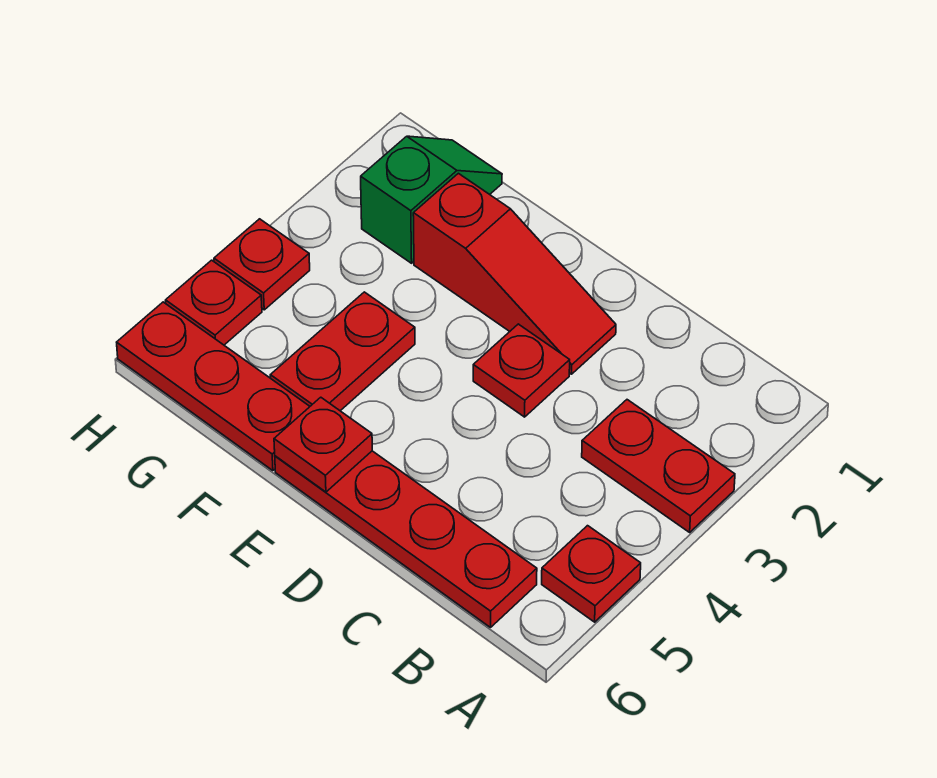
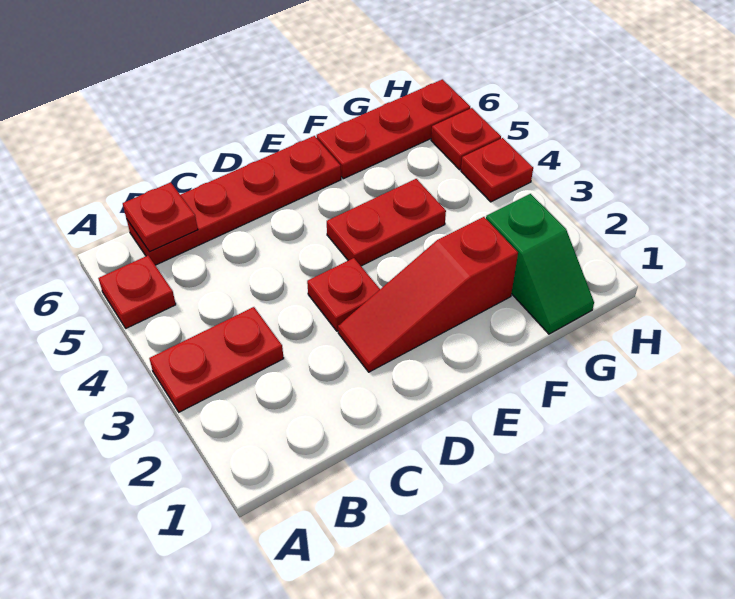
red 1x1 plate [274,397,372,492] -> red 1x1 plate moved to [123,182,198,252]
red 1x2 plate [270,292,415,411] -> red 1x2 plate turned to [327,179,446,266]

